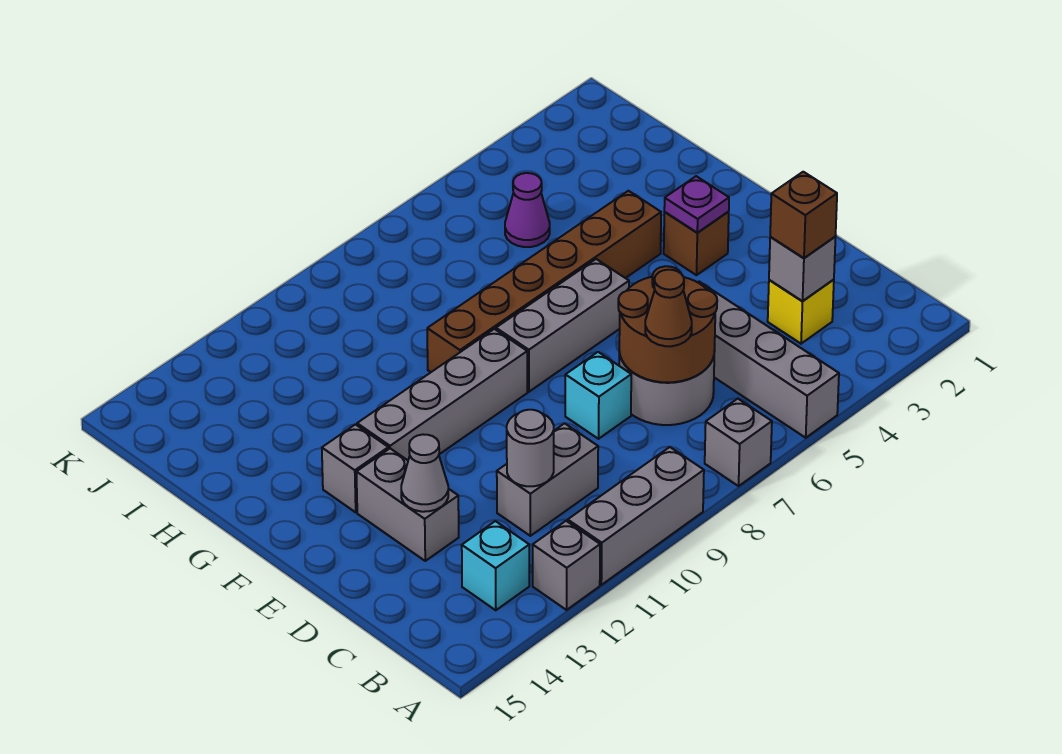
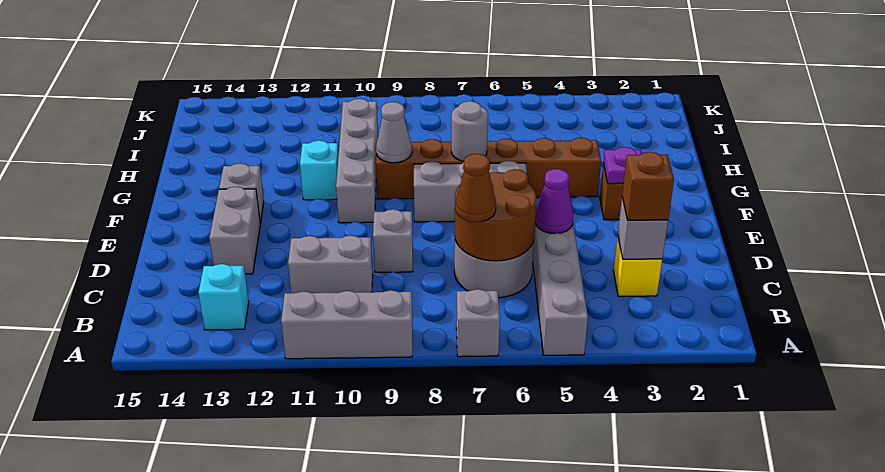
grey 1x1 brick [533,521,600,610] -> grey 1x1 brick moved to [373,209,413,272]
grey 1x1 round brick [507,410,554,486] -> grey 1x1 round brick moved to [451,101,488,161]
cyan 1x1 brick [565,352,631,439] -> cyan 1x1 brick moved to [300,140,338,200]
grey 1x1 cone [401,434,448,512] -> grey 1x1 cone moved to [376,102,412,163]
grey 1x4 brick [357,329,527,460] -> grey 1x4 brick turned to [336,99,378,223]
purple 1x1 cone [505,173,550,247] -> purple 1x1 cone moved to [535,169,573,233]

